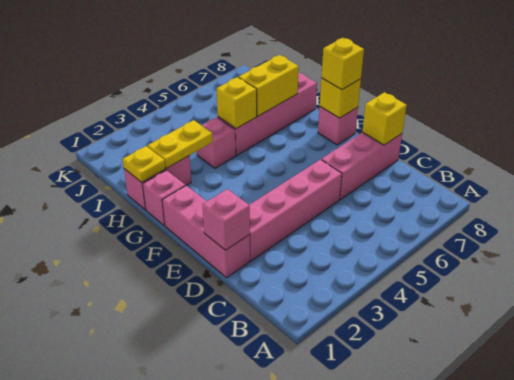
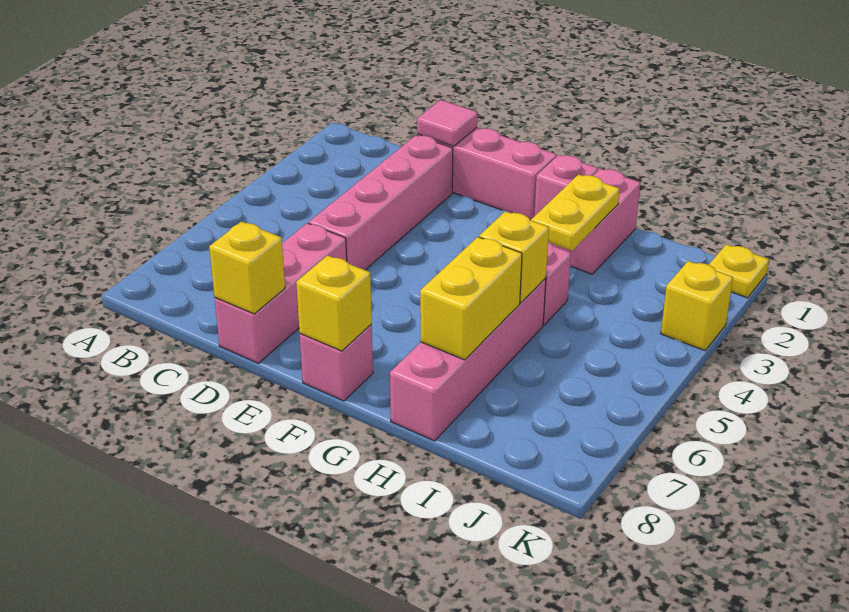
pink 1x1 brick [202,189,250,250] -> pink 1x1 tile [417,100,477,146]
yellow 1x1 brick [321,38,364,90] -> yellow 1x1 brick moved to [661,261,733,351]
yellow 1x1 plate [122,146,165,182] -> yellow 1x1 plate moved to [709,244,769,298]

